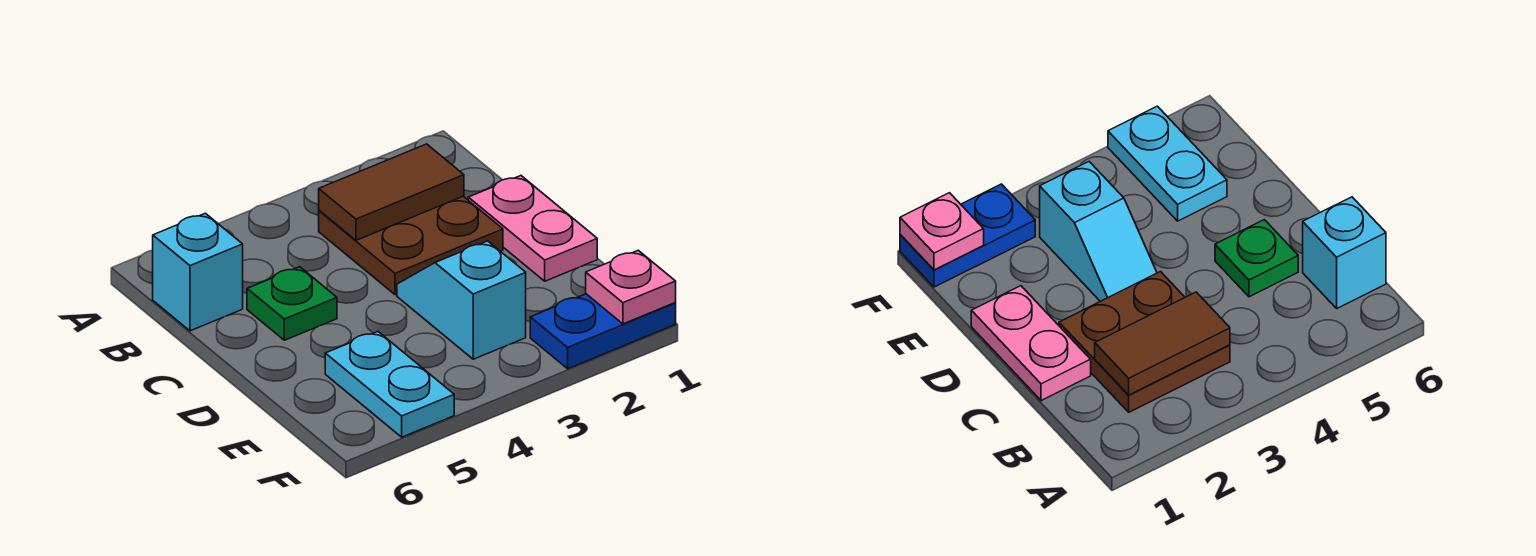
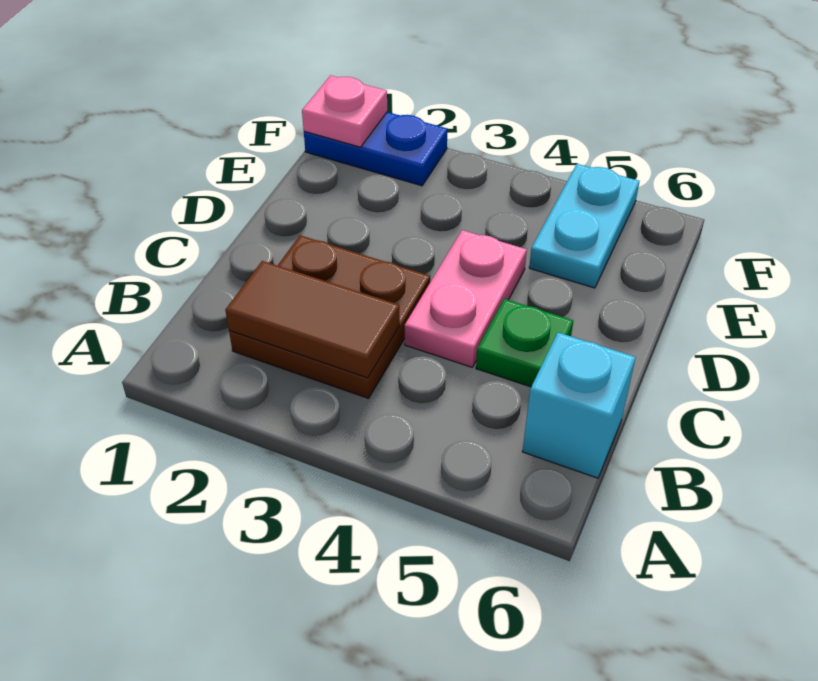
pink 1x2 plate [468,176,597,281] -> pink 1x2 plate moved to [405,230,527,367]
cyan 1x2 slope [397,241,526,359] -> none

